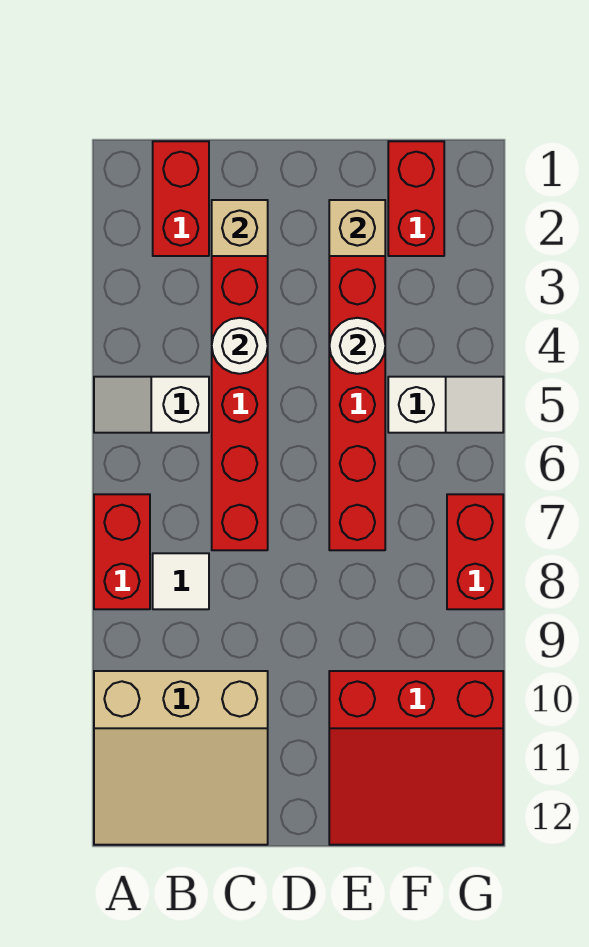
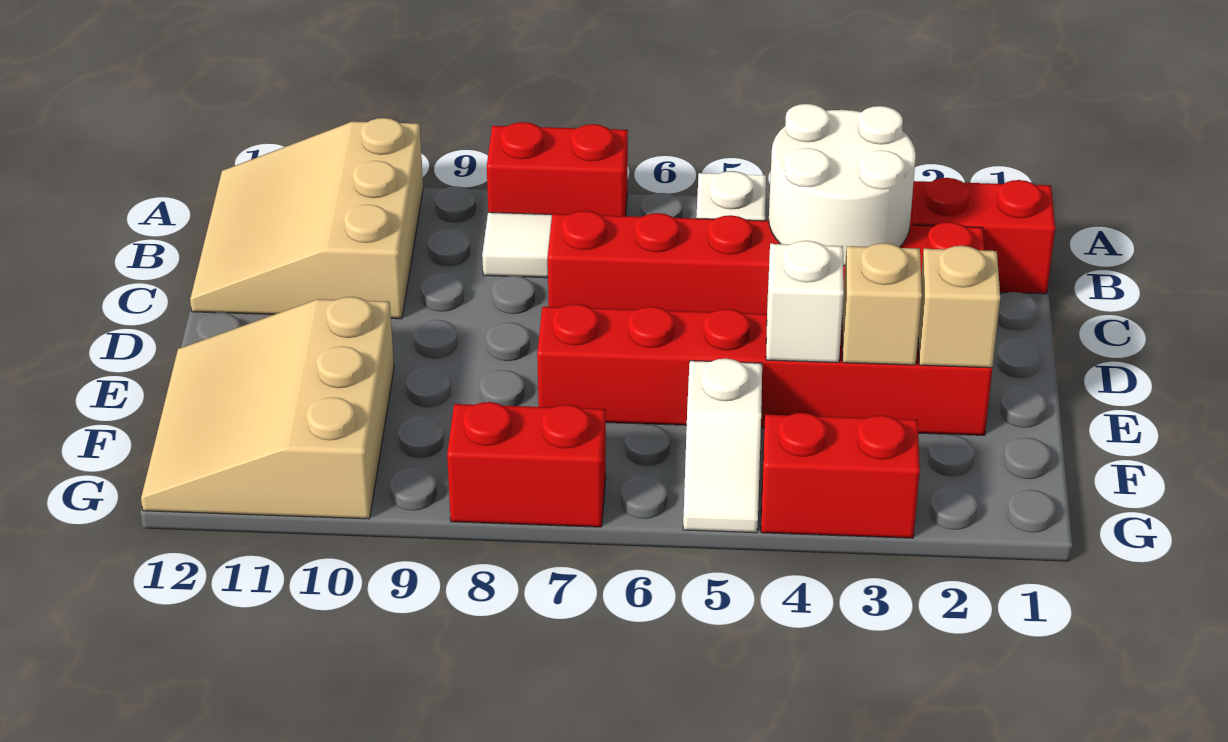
tan 1x1 brick [212,200,268,256] -> tan 1x1 brick moved to [842,243,922,365]
white 1x1 round brick [212,318,268,374] -> white 2x2 round brick [769,104,916,266]
white 1x1 round brick [329,318,385,374] -> white 1x1 brick [766,241,844,363]
red 3x3 slope [329,671,503,845] -> tan 3x3 slope [141,297,394,519]
red 1x2 brick [388,141,444,256] -> red 1x2 brick moved to [761,413,920,538]

